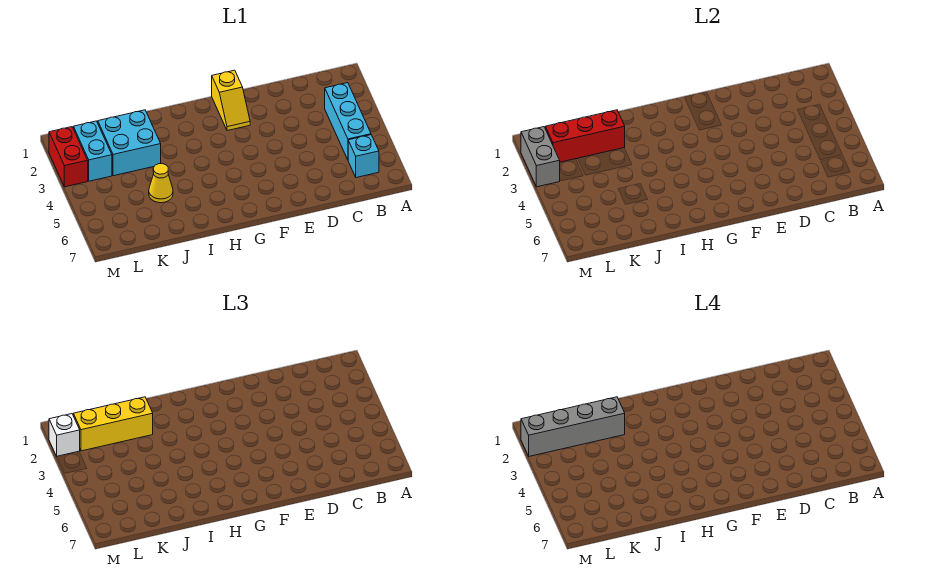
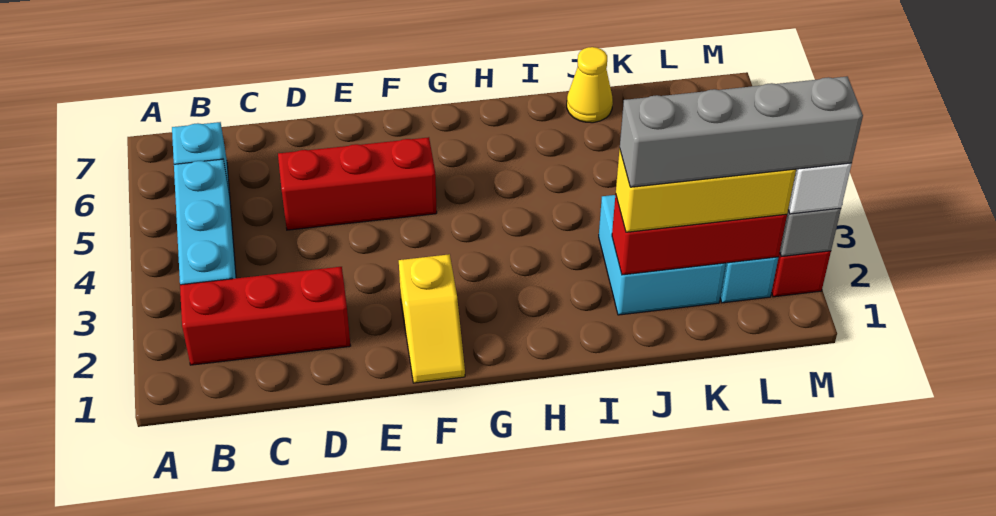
none -> red 1x3 brick [180,267,351,365]
none -> red 1x3 brick [278,137,437,230]
yellow 1x2 slope [212,70,250,131] -> yellow 1x2 slope turned to [399,254,465,383]
yellow 1x1 cone [149,164,173,203] -> yellow 1x1 cone moved to [567,47,613,123]

